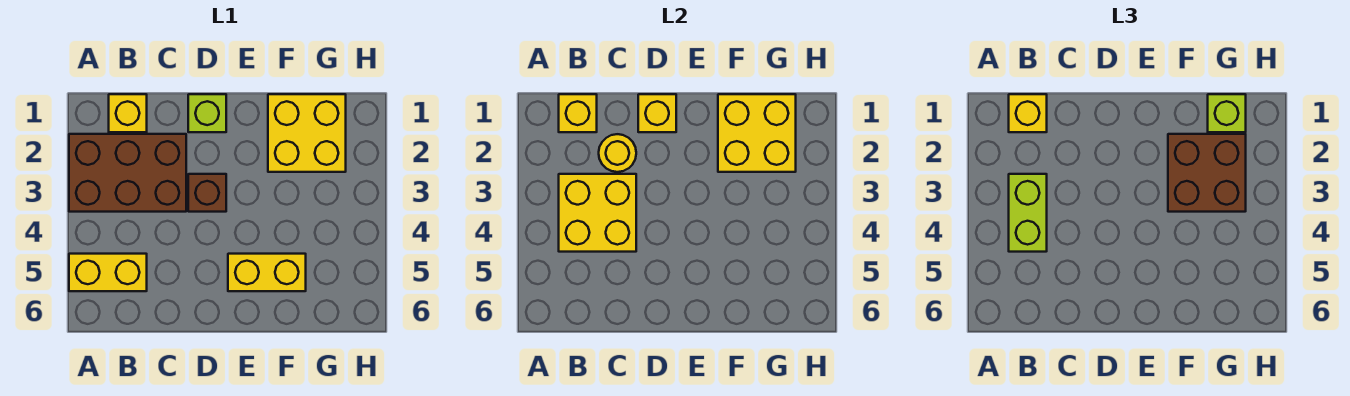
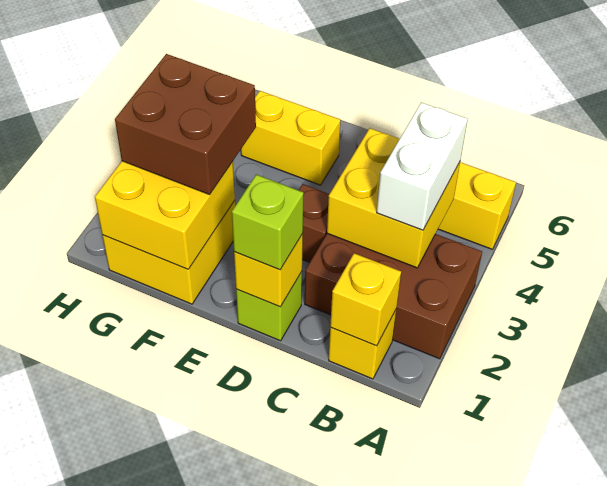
yellow 1x1 brick [1009,94,1047,132] -> none
lime 1x2 brick [1009,174,1047,252] -> white 1x2 brick [377,102,468,230]
yellow 1x1 round brick [599,134,636,172] -> none
lime 1x1 brick [1208,94,1246,132] -> lime 1x1 brick moved to [232,175,304,270]

